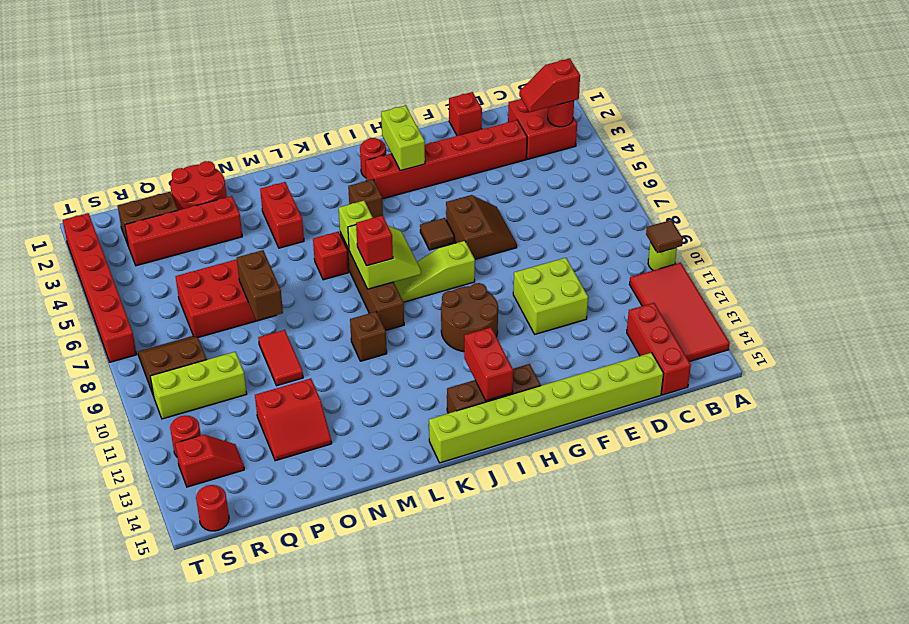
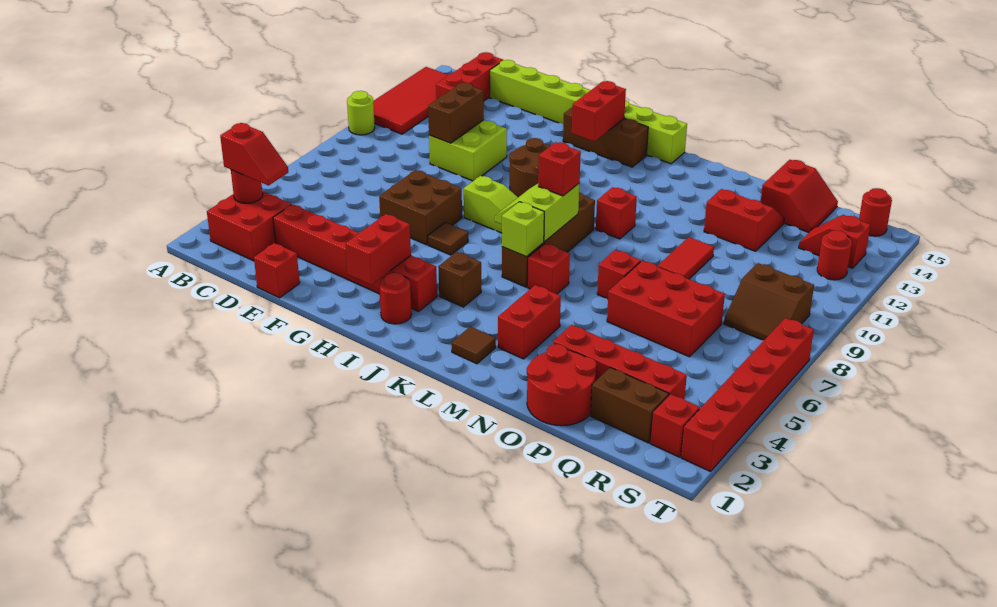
brown 1x1 tile [646,220,683,253] -> brown 1x1 tile moved to [452,327,496,364]
brown 2x2 slope [446,195,517,259] -> brown 2x2 brick [379,170,462,245]
lime 1x2 brick [381,105,425,171] -> red 1x2 brick [346,214,411,285]
brown 1x1 brick [350,312,387,361] -> red 1x1 brick [596,187,637,239]
none -> red 1x1 brick [597,250,641,299]
brown 1x2 brick [237,250,283,321] -> brown 1x2 brick moved to [428,83,484,143]
none -> red 2x2 slope [761,160,838,232]
lime 1x3 brick [150,352,247,419] -> none
none -> red 1x1 brick [650,394,700,457]

